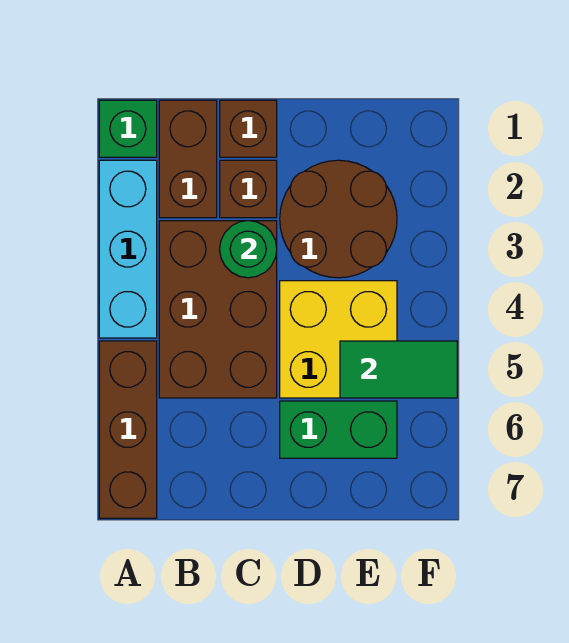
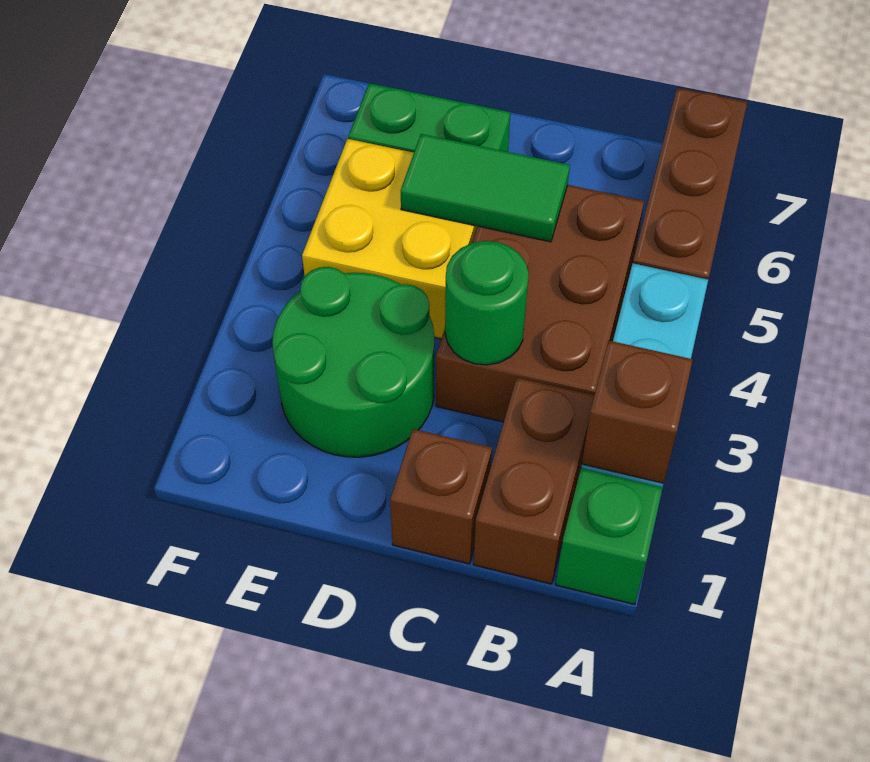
brown 1x1 brick [220,160,277,218] -> brown 1x1 brick moved to [582,341,693,483]
brown 2x2 round brick [280,160,397,278] -> green 2x2 round brick [272,267,434,457]
green 1x2 tile [340,341,457,398] -> green 1x2 tile moved to [401,134,570,242]

